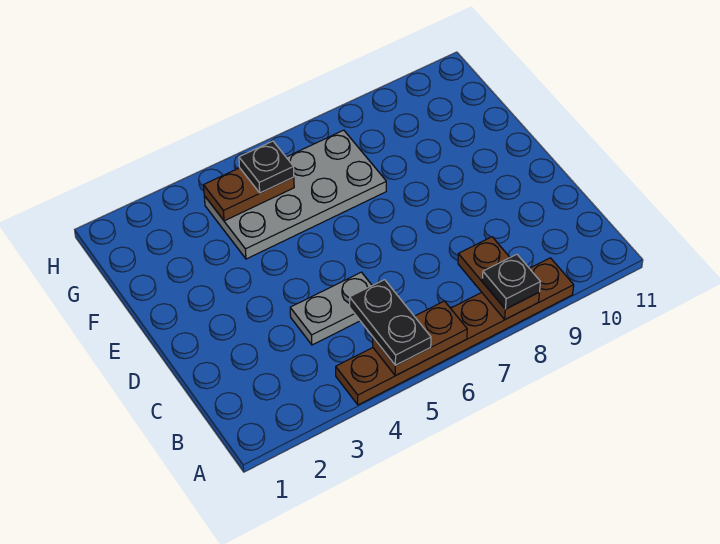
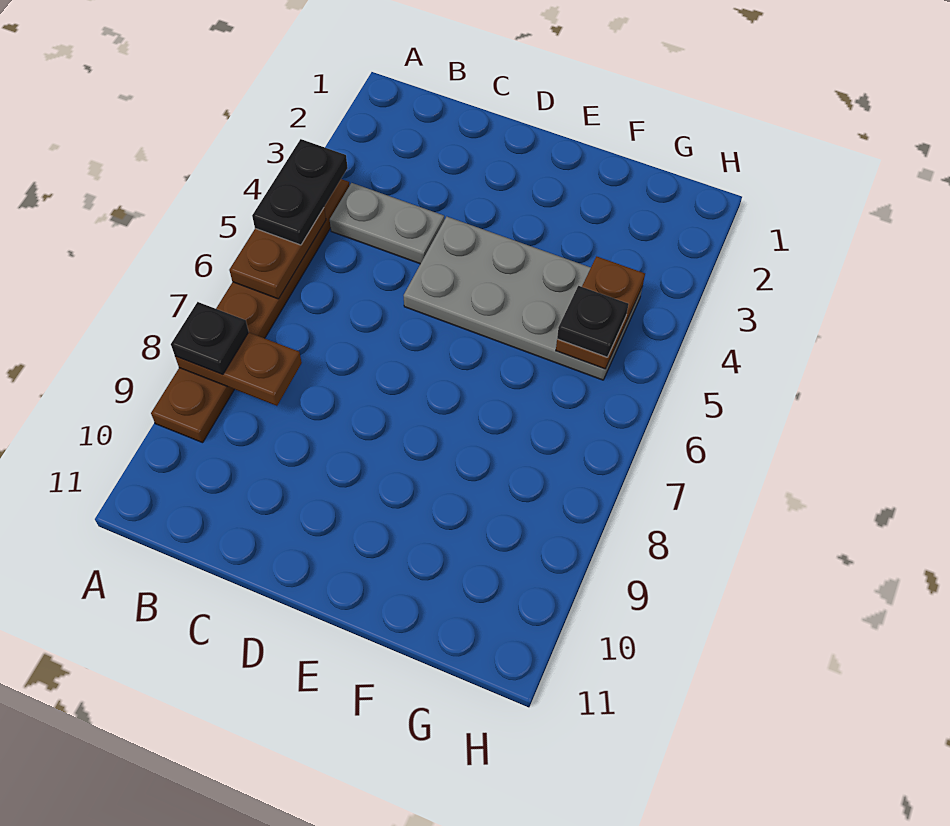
black 1x2 plate [350,280,431,365] -> black 1x2 plate turned to [252,139,348,245]
grey 1x2 plate [290,272,372,345] -> grey 1x2 plate turned to [330,183,444,264]
grey 2x4 plate [204,130,386,259] -> grey 2x4 plate turned to [404,217,642,380]

